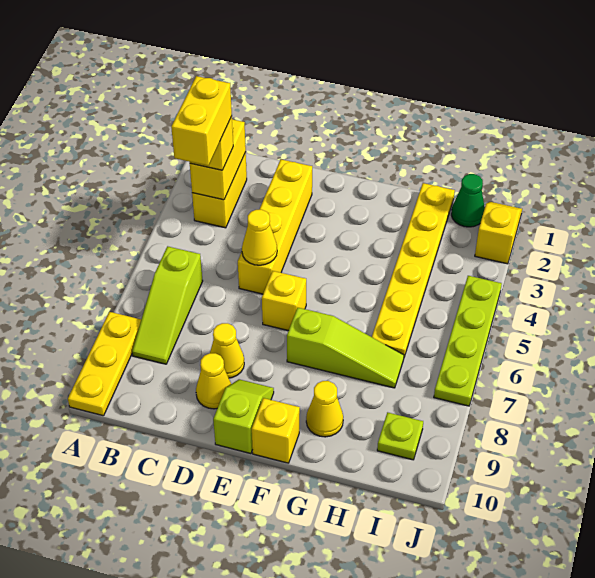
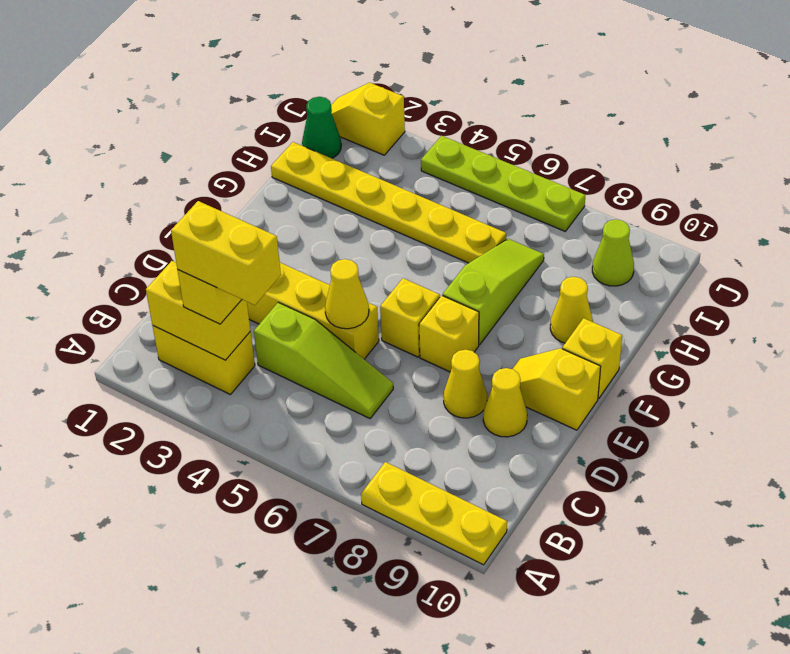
lime 1x3 slope [132,246,203,364] -> lime 1x3 slope moved to [254,302,393,418]
none -> yellow 1x1 brick [419,295,479,372]
lime 1x2 slope [213,379,274,454] -> yellow 1x2 slope [513,348,601,430]
lime 1x1 plate [377,412,423,460] -> lime 1x1 cone [592,220,634,286]

